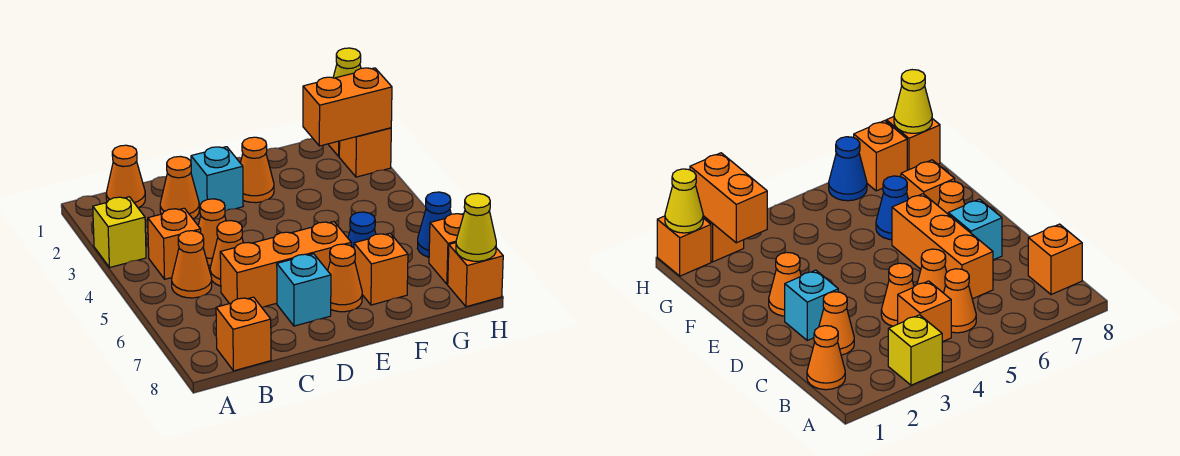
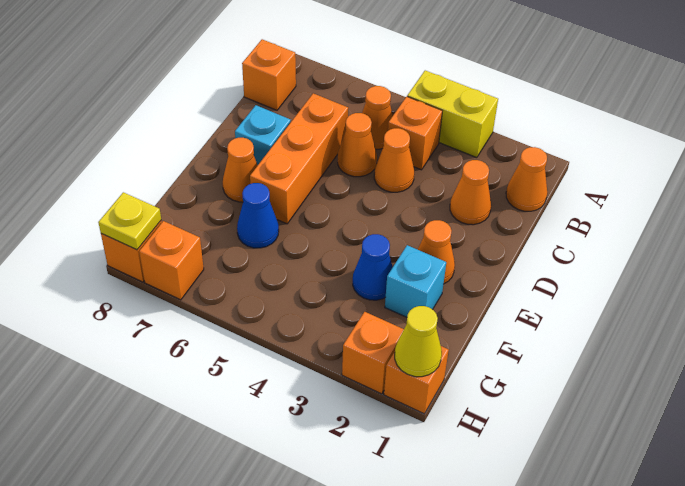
yellow 1x1 brick [93,197,146,268] -> yellow 1x2 brick [407,71,498,158]
cyan 1x1 brick [191,147,243,211] -> cyan 1x1 brick moved to [385,245,446,317]
orange 1x1 brick [354,233,408,305] -> none
orange 1x2 brick [303,68,392,146] -> none
blue 1x1 cone [417,192,451,257] -> blue 1x1 cone moved to [353,234,393,300]
yellow 1x1 cone [456,193,496,261] -> yellow 1x1 plate [98,192,161,250]

